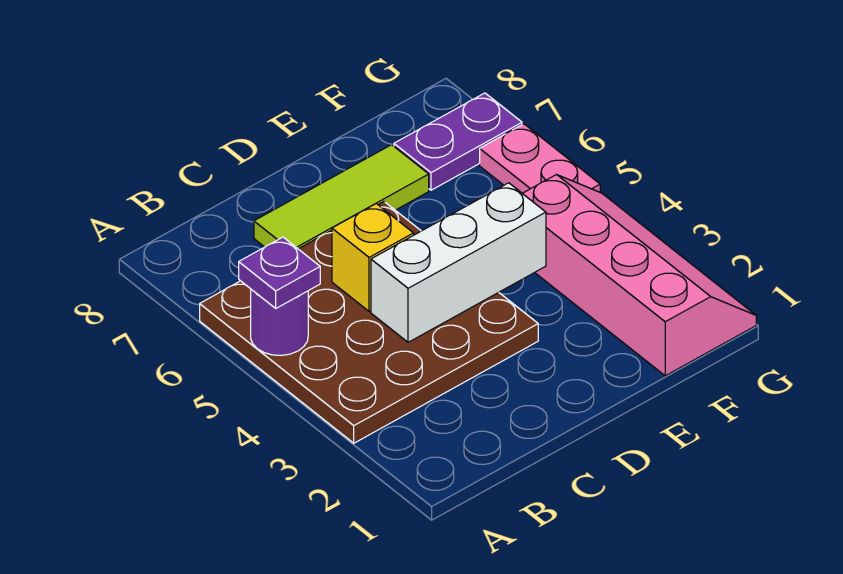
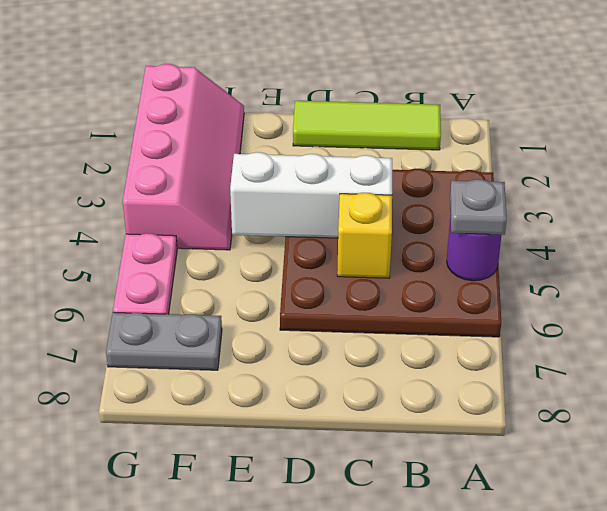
purple 1x1 plate [239,237,320,308] -> grey 1x1 plate [450,179,507,235]
lime 1x3 tile [254,145,429,249] -> lime 1x3 tile moved to [293,101,441,150]
pink 2x4 slope [522,175,756,376] -> pink 2x4 slope turned to [123,64,244,250]
purple 1x2 plate [394,93,522,190] -> grey 1x2 plate [106,312,222,370]

